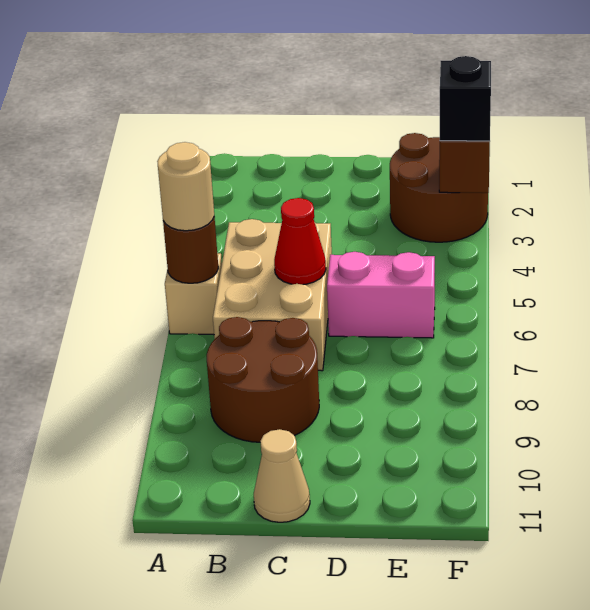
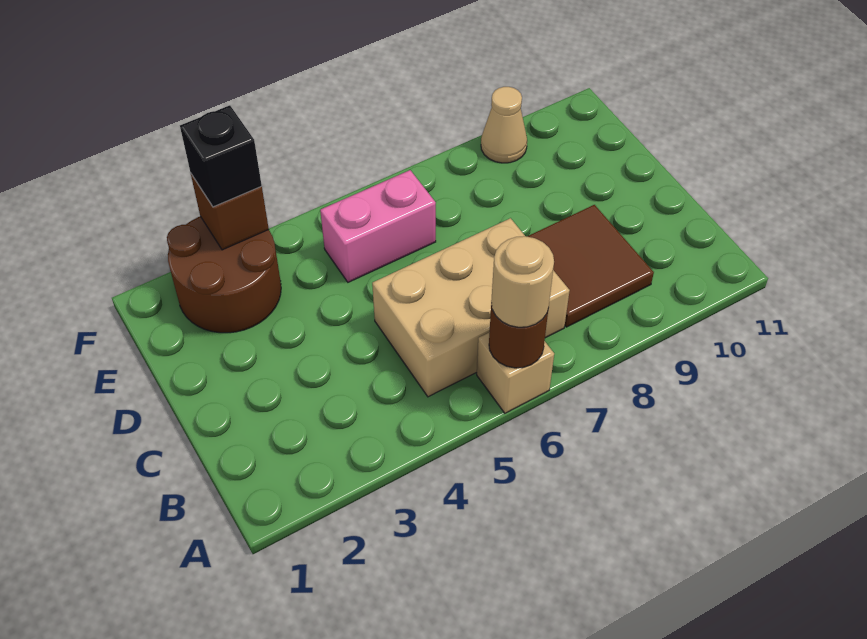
brown 2x2 round brick [207,317,319,442] -> brown 2x2 tile [527,205,654,327]
red 1x1 cone [274,198,326,285] -> none
tan 1x1 cone [254,429,310,522] -> tan 1x1 cone moved to [481,87,527,163]
pink 1x2 brick [327,252,435,338] -> pink 1x2 brick turned to [320,170,436,282]

